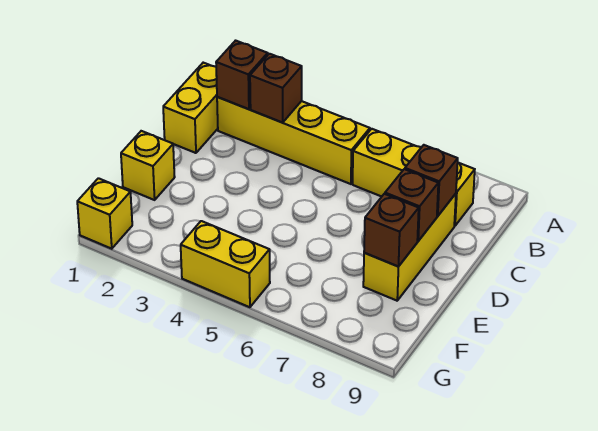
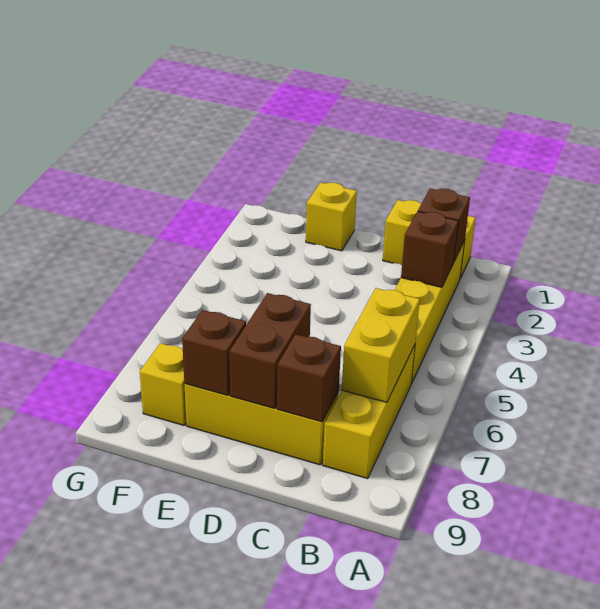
brown 1x1 brick [385,169,438,241] -> brown 1x2 brick [229,293,311,408]
yellow 1x1 brick [77,178,132,249] -> yellow 1x1 brick moved to [140,343,186,425]
yellow 1x2 brick [181,221,270,307] -> yellow 1x2 brick moved to [342,288,420,402]

